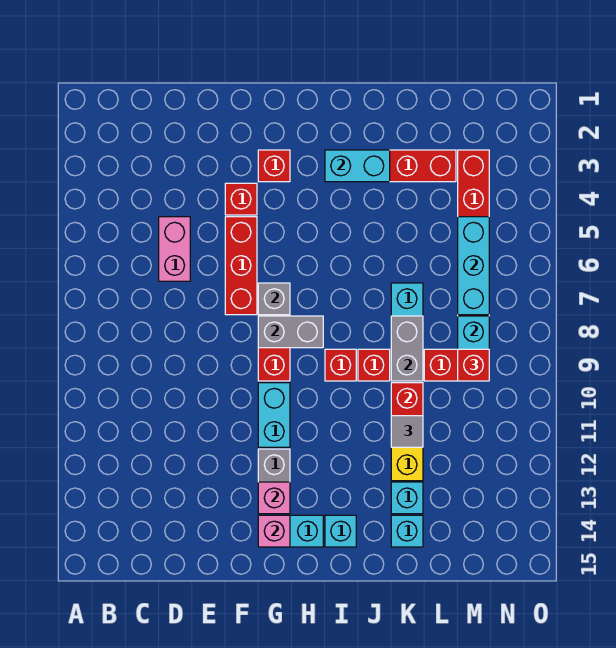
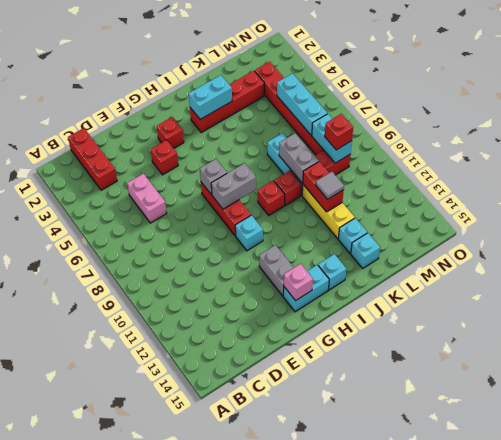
red 1x3 brick [225,217,257,315] -> red 1x3 brick moved to [68,128,117,190]
cyan 1x2 brick [258,383,290,447] -> cyan 1x1 brick [235,215,263,251]
pink 1x1 brick [258,482,290,514] -> none

